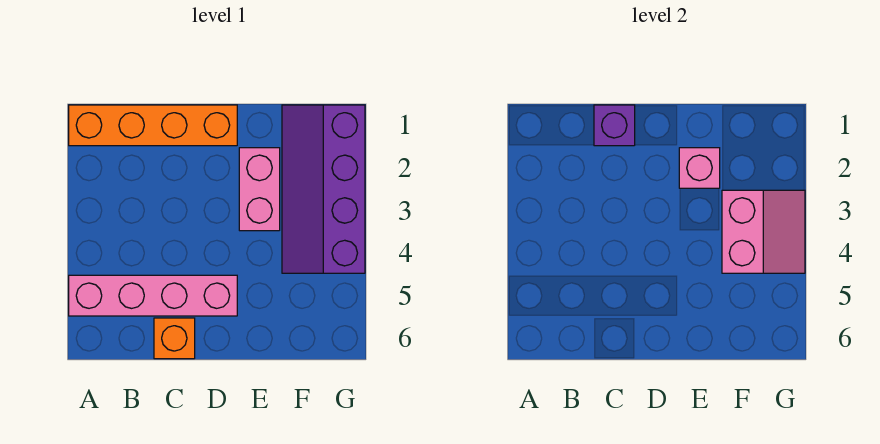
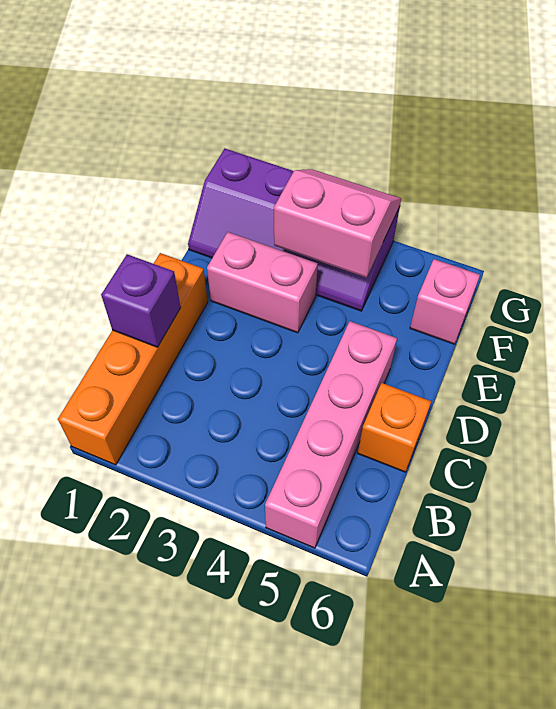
pink 1x1 brick [679,148,720,188] -> pink 1x1 brick moved to [410,259,480,344]

